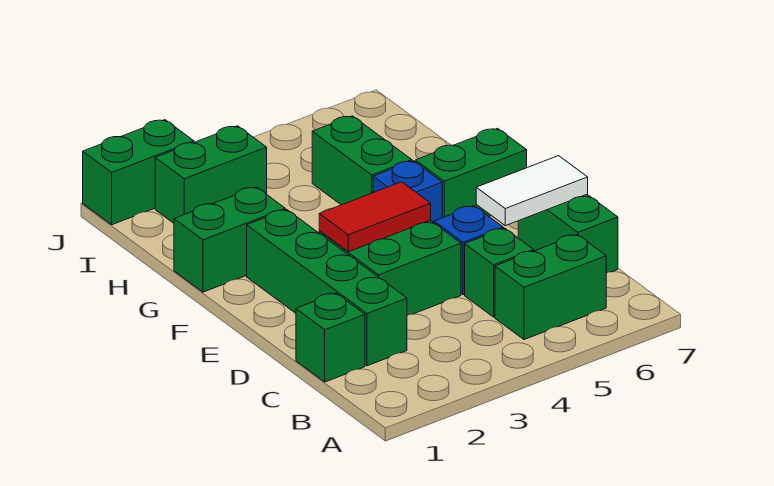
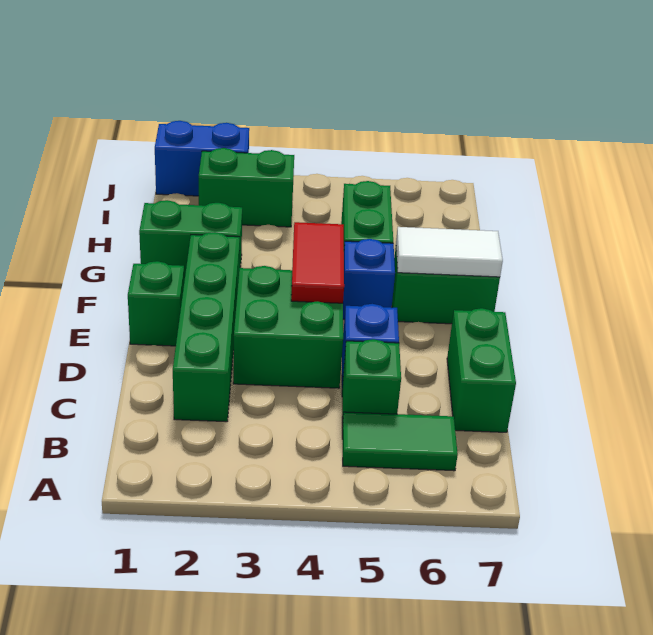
green 1x2 brick [495,234,606,340] -> green 1x2 tile [342,412,458,471]
green 1x1 brick [296,293,365,382] -> green 1x1 brick moved to [128,261,184,346]
white 1x2 tile [476,156,588,226] -> white 1x2 tile moved to [396,227,503,277]
red 1x2 tile [319,182,431,252] -> red 1x2 tile turned to [291,222,344,303]
green 1x2 brick [83,120,194,225] -> blue 1x2 brick [155,121,249,196]

